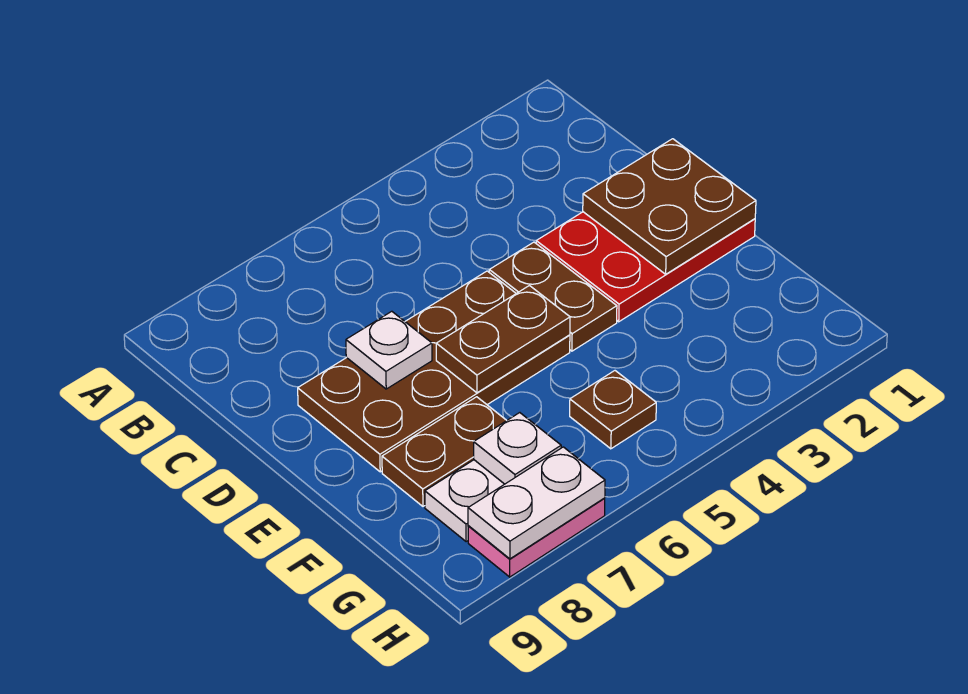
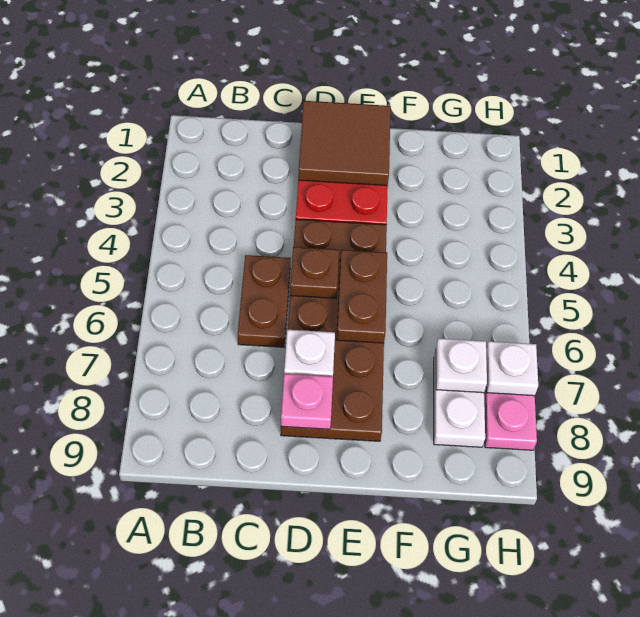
brown 2x2 plate [583,139,756,274] -> brown 2x2 tile [298,101,391,186]
none -> pink 1x1 plate [281,374,333,429]
brown 1x2 plate [382,397,507,506] -> brown 1x2 plate moved to [238,255,291,347]
brown 1x1 plate [570,371,656,449] -> brown 1x1 plate moved to [290,247,339,298]
white 1x2 plate [468,447,605,559] -> white 1x1 plate [486,341,538,396]

